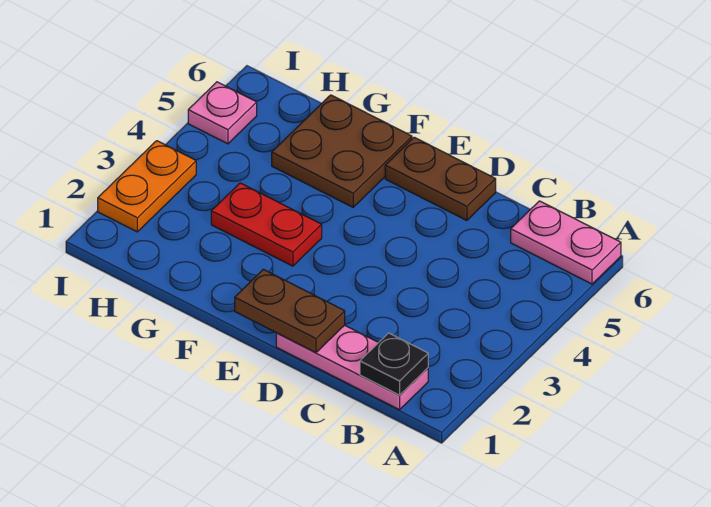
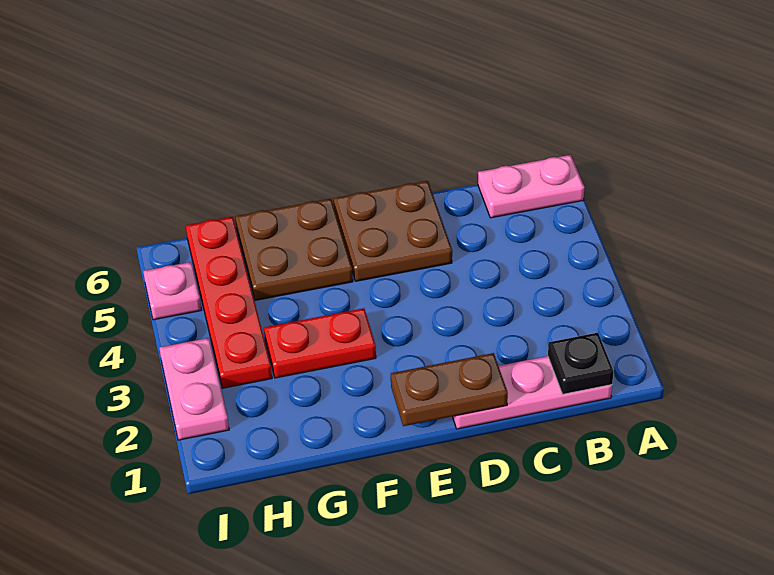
brown 1x2 plate [385,137,496,221] -> brown 2x2 plate [333,181,452,281]
none -> red 1x4 plate [186,217,272,388]
orange 1x2 plate [98,141,196,232] -> pink 1x2 plate [159,338,229,440]

